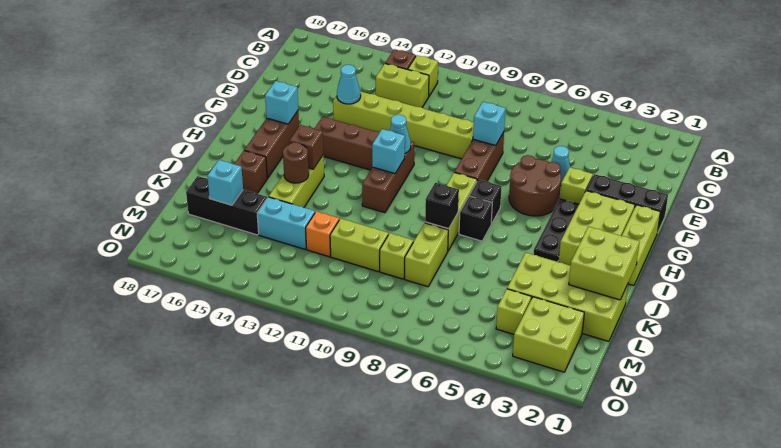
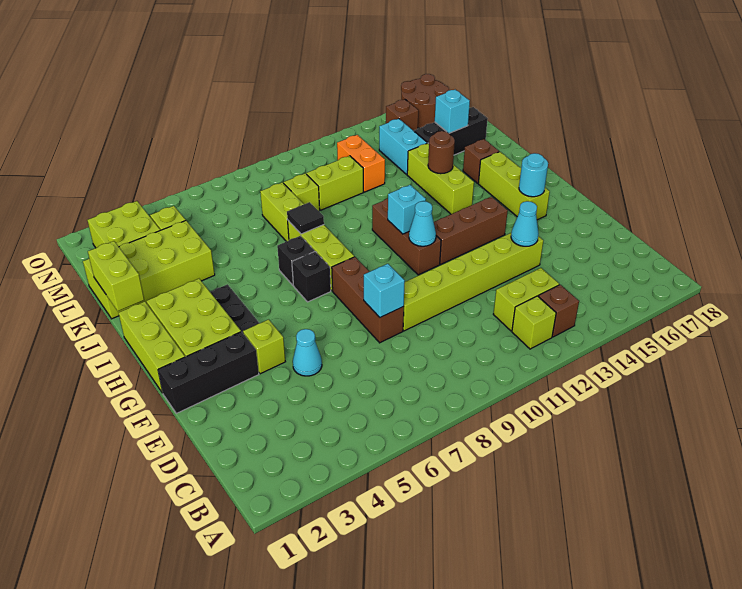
brown 2x2 round brick [509,155,561,216] -> brown 2x2 round brick moved to [401,74,449,128]
brown 1x3 brick [244,111,299,178] -> lime 1x3 brick [478,152,550,220]
cyan 1x1 brick [265,81,298,124] -> cyan 1x1 round brick [519,153,548,197]
brown 1x1 brick [290,125,323,169] -> brown 1x1 brick moved to [386,99,418,131]
lime 2x2 brick [569,227,640,300] -> lime 1x2 brick [88,241,144,311]
black 1x1 brick [425,183,459,229] -> black 1x1 tile [287,202,324,234]
orange 1x1 brick [306,211,339,257] -> orange 1x2 brick [337,135,385,192]
cyan 1x2 brick [257,197,315,249] -> cyan 1x2 brick turned to [379,119,427,174]

